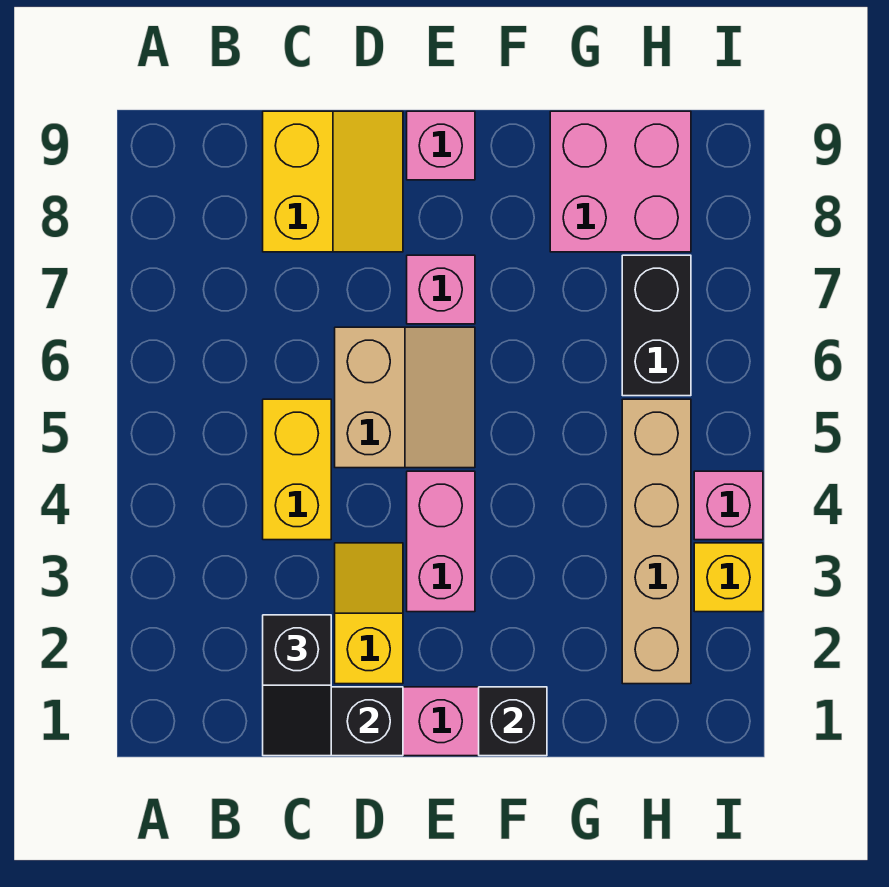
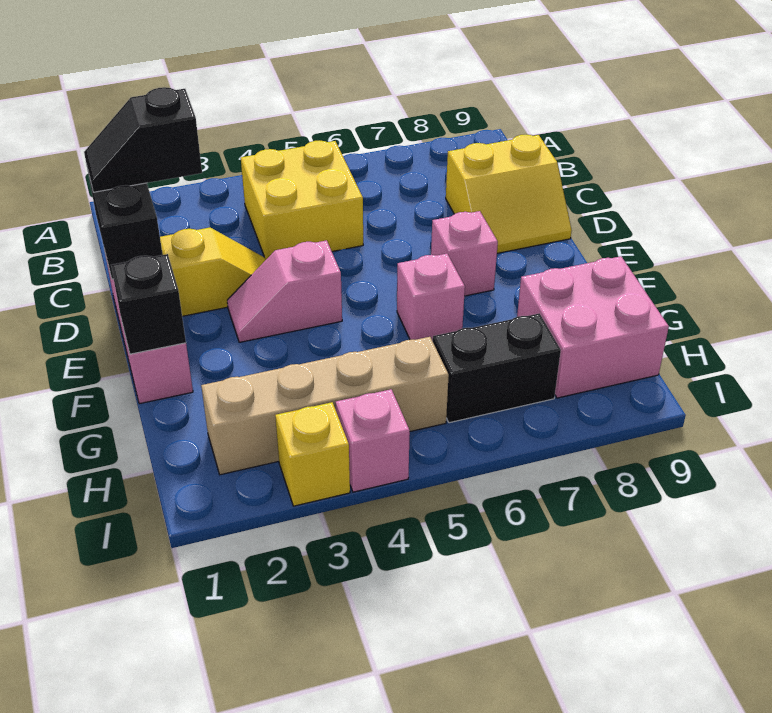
yellow 1x2 brick [263,399,331,540] -> yellow 2x2 brick [241,141,363,260]
tan 2x2 slope [335,327,475,468] -> none
pink 1x2 brick [407,471,475,612] -> pink 1x2 slope [227,240,342,342]
pink 1x1 brick [407,111,475,180] -> pink 1x1 brick moved to [397,254,465,341]

